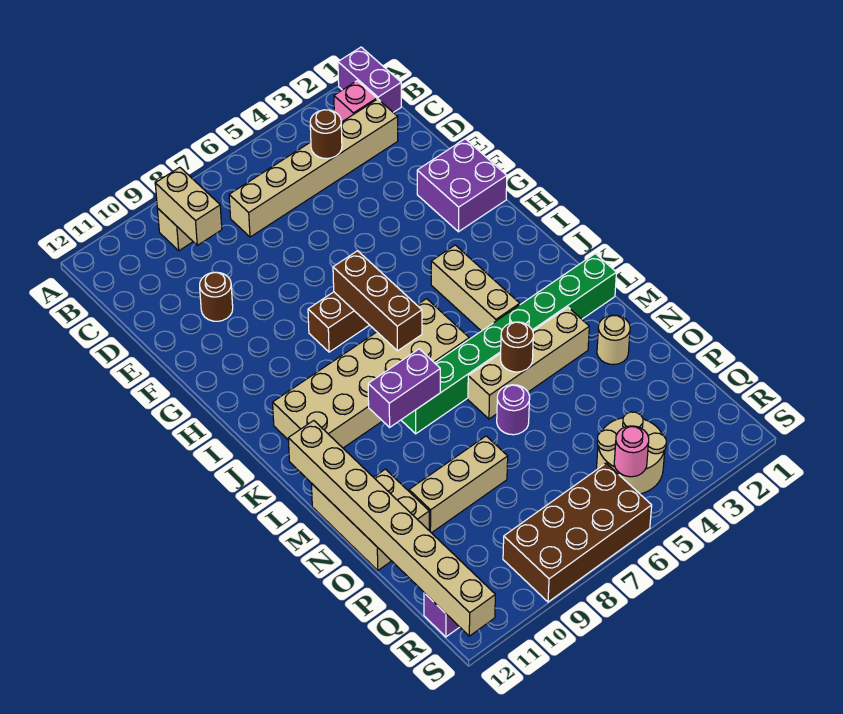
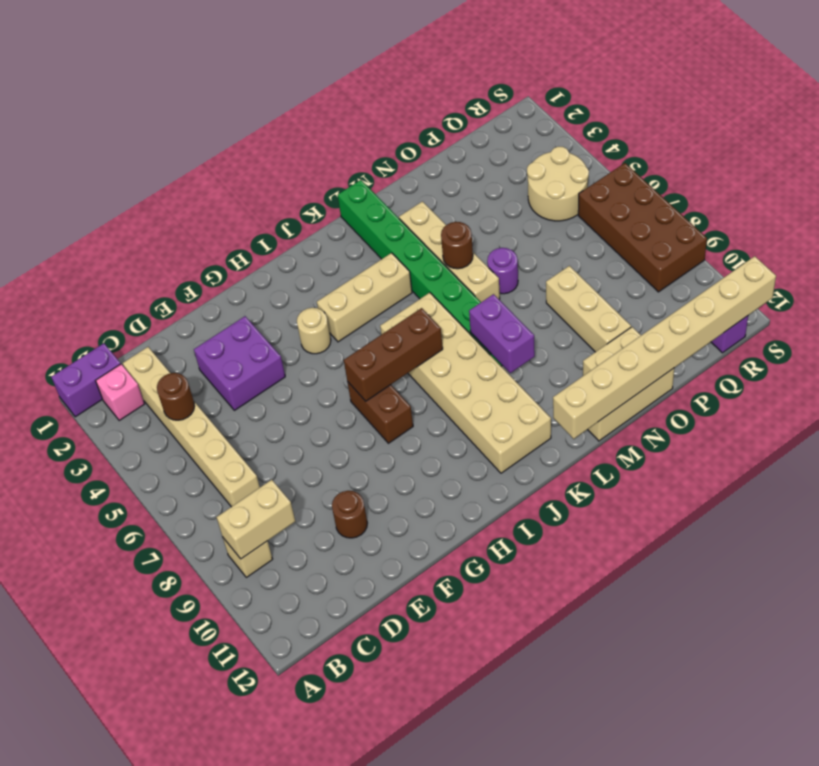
purple 2x2 brick [417,139,507,232] -> purple 2x2 brick moved to [194,316,285,410]
tan 1x1 round brick [597,315,630,365] -> tan 1x1 round brick moved to [297,308,331,354]
pink 1x1 round brick [614,426,649,477] -> none

